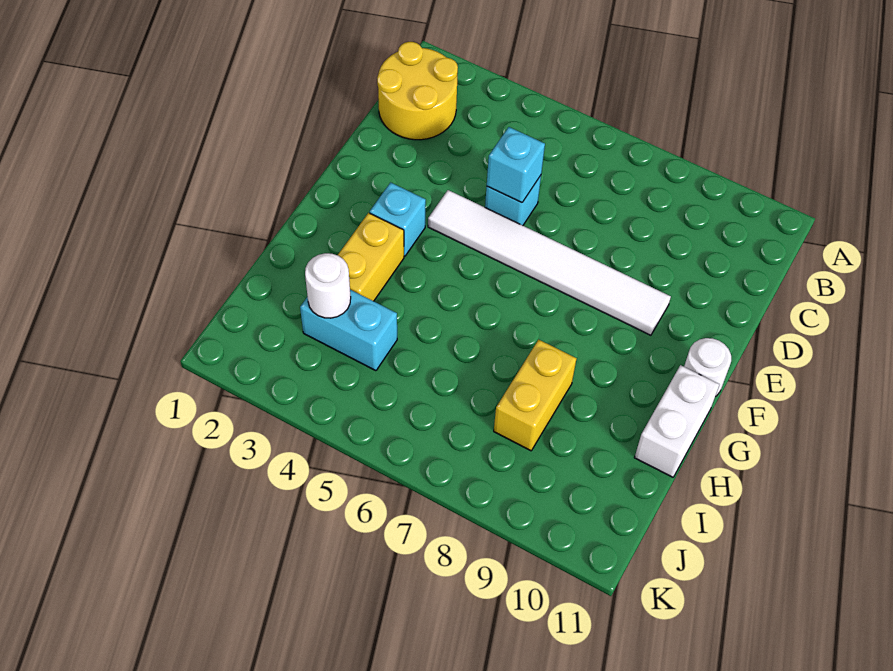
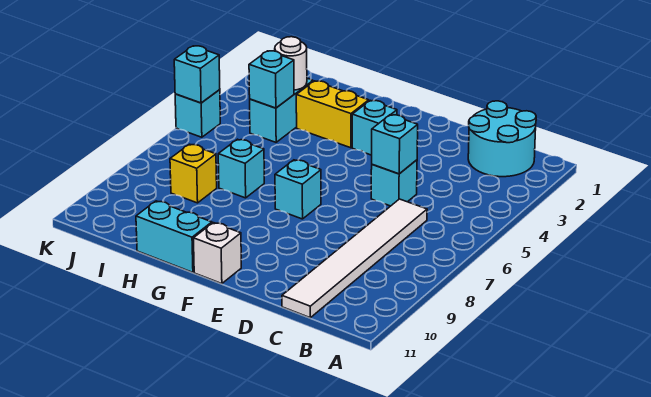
yellow 2x2 round brick [377,42,458,140] -> cyan 2x2 round brick [468,101,536,177]
white 1x6 tile [428,190,671,335] -> white 1x6 tile moved to [282,199,427,318]
none -> cyan 1x1 brick [275,160,321,219]
white 1x1 round brick [684,338,731,396] -> white 1x1 brick [194,223,241,284]
white 1x2 brick [634,365,720,477] -> cyan 1x2 brick [136,201,212,272]
none -> cyan 1x1 brick [218,139,264,198]
yellow 1x2 brick [494,340,577,451] -> yellow 1x1 brick [170,144,217,203]
none -> cyan 1x1 brick [249,51,294,108]
none -> cyan 1x1 brick [175,90,220,137]
none -> cyan 1x1 brick [174,46,220,103]

